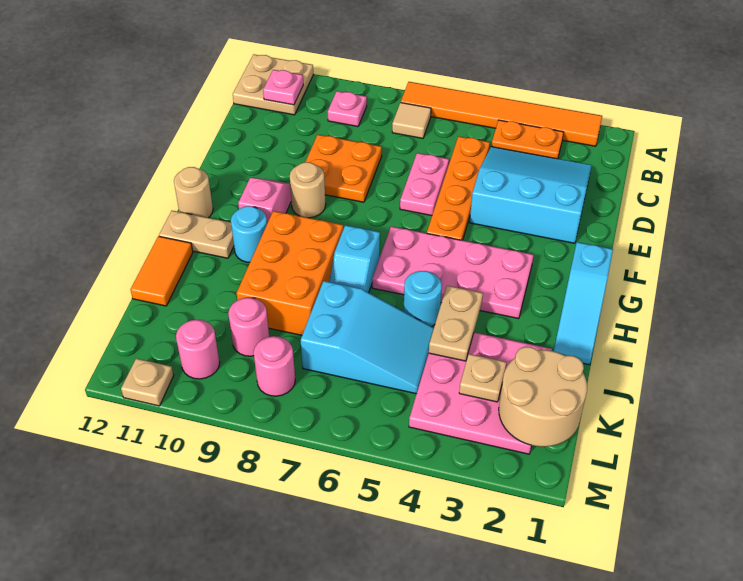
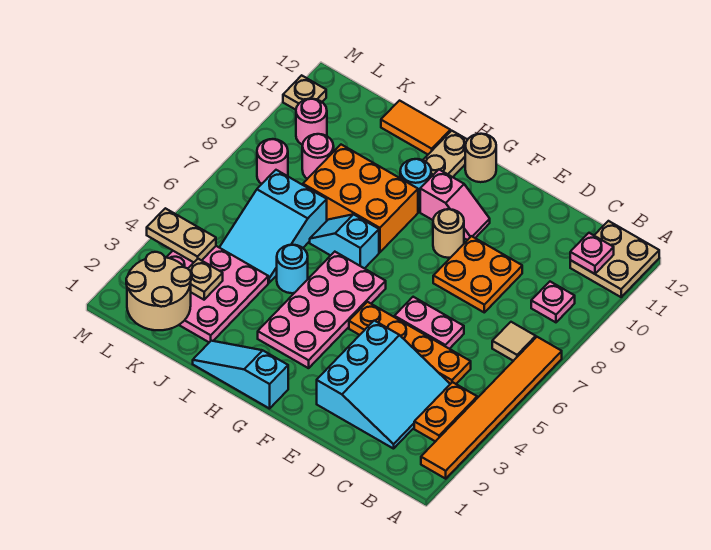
tan 1x2 plate [429,286,483,361] -> tan 1x2 plate moved to [147,208,216,262]

